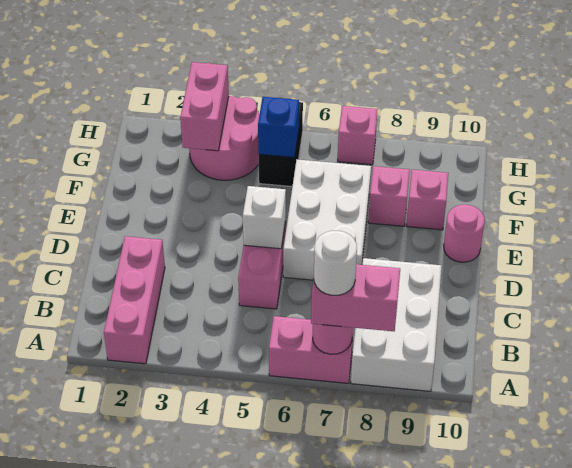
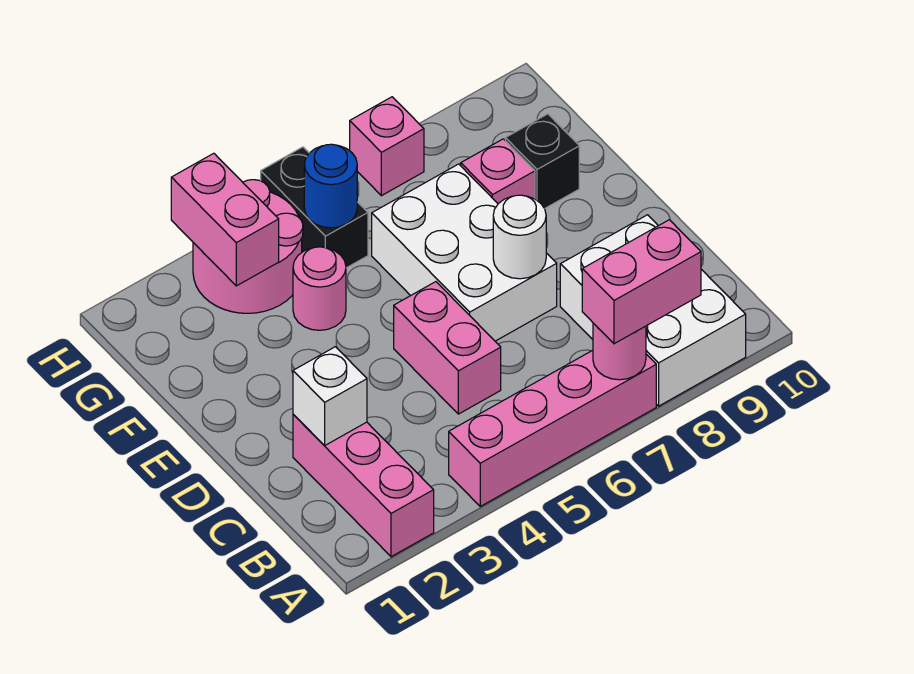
pink 1x2 brick [269,316,354,383] -> pink 1x4 brick [449,350,656,506]
white 1x1 round brick [314,231,357,295] -> white 1x1 round brick moved to [493,195,546,279]
white 1x1 brick [243,186,286,249] -> white 1x1 brick moved to [293,347,367,446]
pink 1x1 round brick [444,205,485,262] -> pink 1x1 round brick moved to [293,247,346,330]
pink 1x1 brick [407,170,448,230] -> black 1x1 brick [505,114,579,209]
blue 1x1 brick [258,97,299,158] -> blue 1x1 round brick [304,144,357,228]

